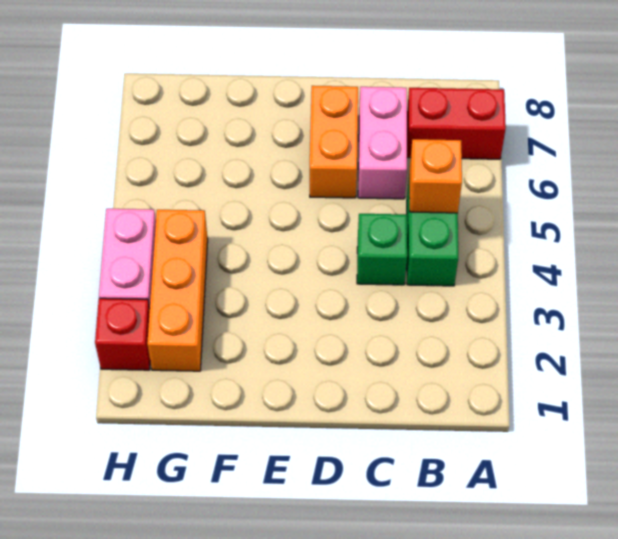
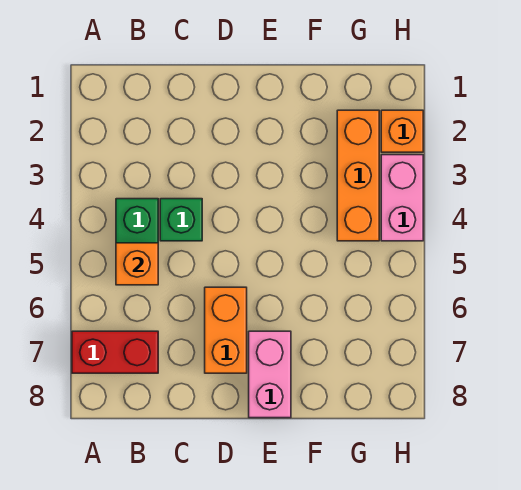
pink 1x2 brick [358,87,407,199] -> pink 1x2 brick moved to [249,331,291,418]
red 1x1 brick [95,298,150,370] -> orange 1x1 brick [381,110,423,152]

